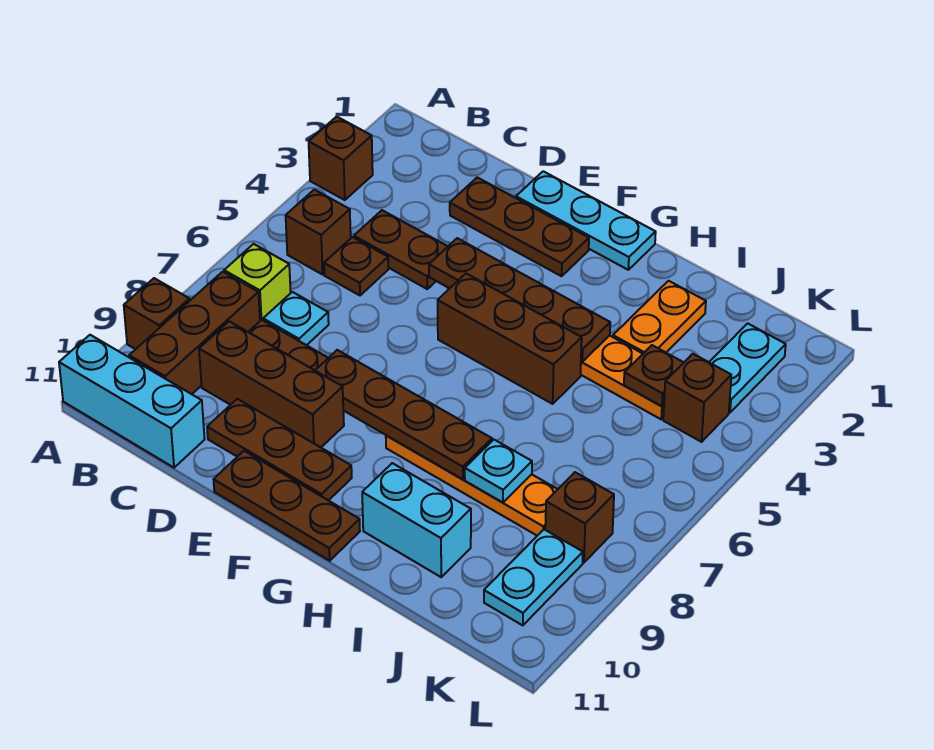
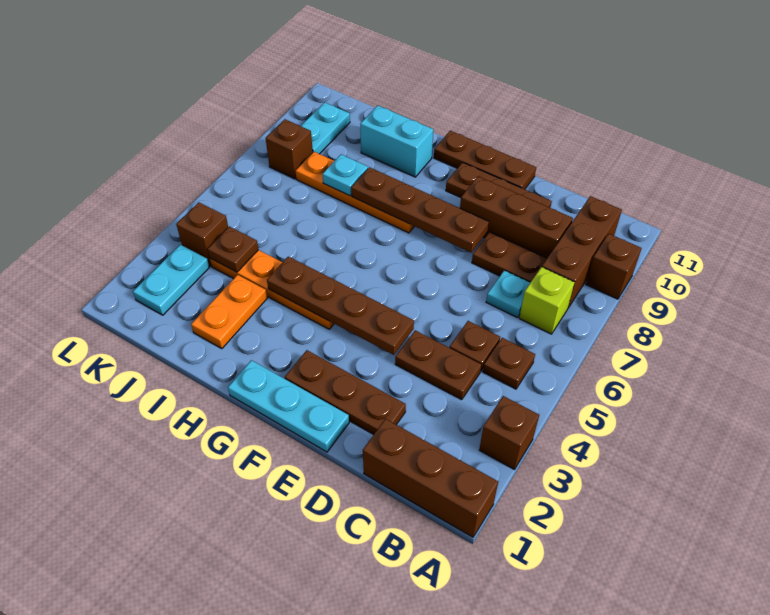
cyan 1x3 brick [59,335,205,468] -> none
brown 1x1 brick [286,190,351,274] -> brown 1x1 plate [483,338,535,389]
brown 1x3 brick [438,274,582,404] -> brown 1x3 brick moved to [363,419,498,537]

